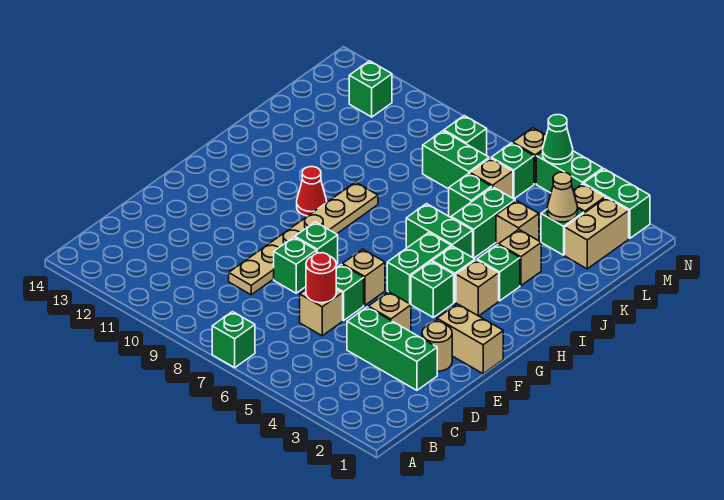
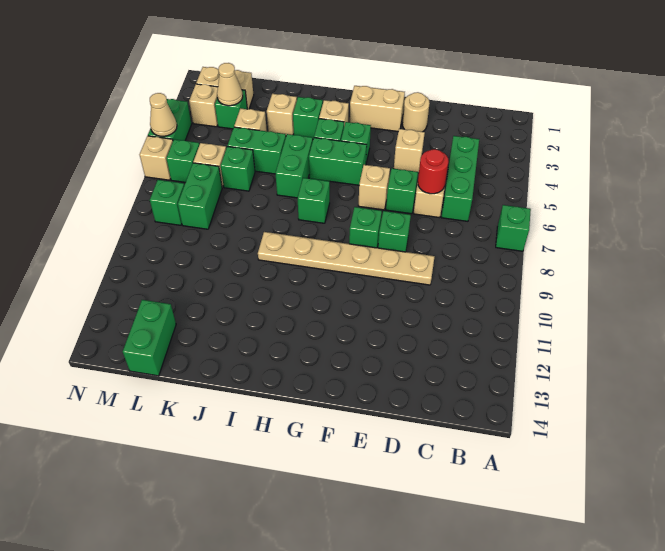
green 1x3 brick [347,307,437,390] -> green 1x3 brick moved to [441,136,479,221]
tan 1x2 brick [437,304,503,374] -> tan 1x2 brick turned to [350,86,405,131]
red 1x1 cone [297,167,327,216] -> none
green 1x1 brick [349,61,392,117] -> green 1x1 brick moved to [297,178,330,223]
green 1x2 brick [584,169,650,239] -> green 1x2 brick moved to [123,300,176,376]
green 1x1 cone [543,115,573,164] -> tan 1x1 cone [150,93,177,136]

